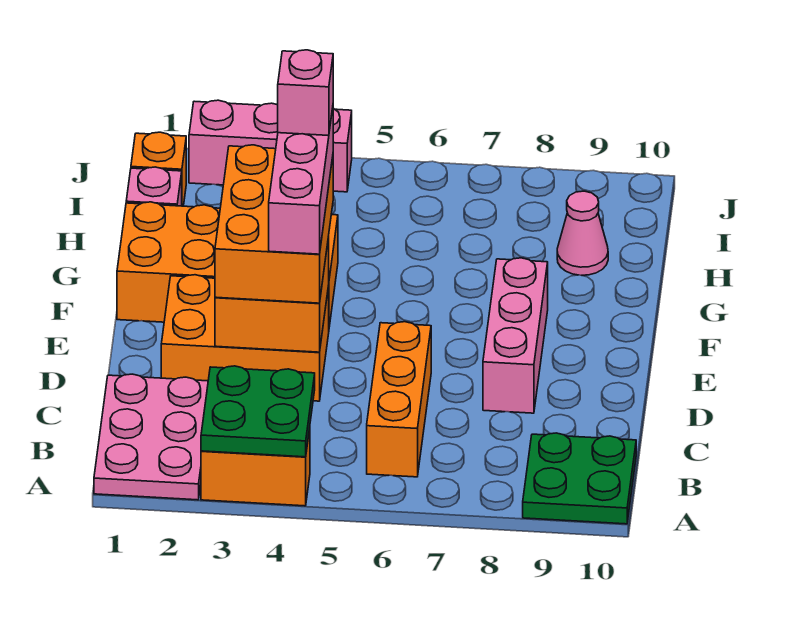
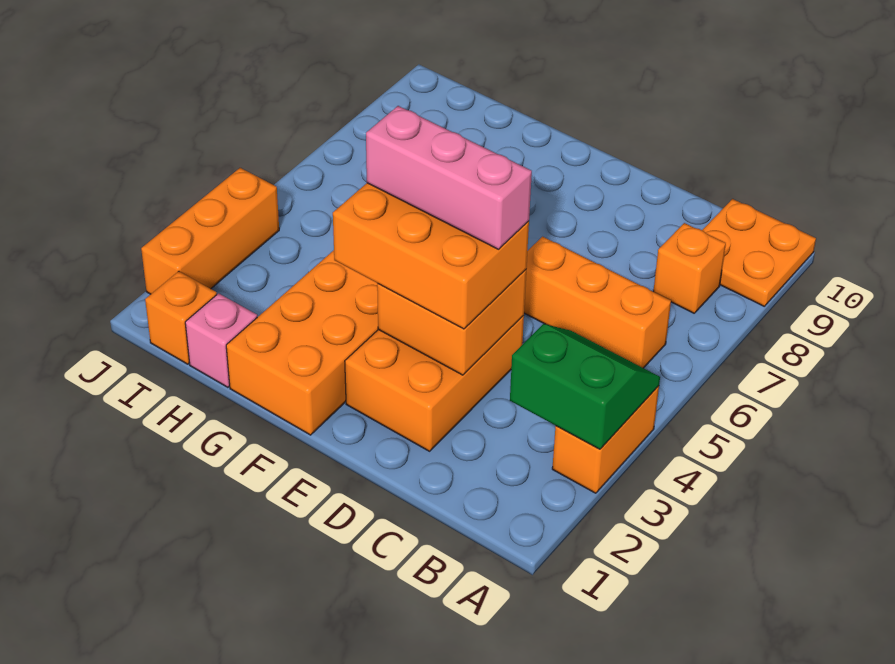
pink 2x3 plate [94,374,208,500] -> none
green 2x2 plate [201,366,315,457] -> green 2x2 slope [510,324,660,449]
green 2x2 plate [523,433,636,524] -> orange 2x2 plate [702,199,816,306]
none -> orange 1x1 brick [653,223,726,313]
pink 1x3 brick [483,258,548,413] -> none
pink 1x1 brick [278,50,333,136] -> none
pink 1x1 cone [557,191,608,275] -> none
pink 1x3 brick [189,100,352,192] -> orange 1x3 brick [141,168,279,294]

